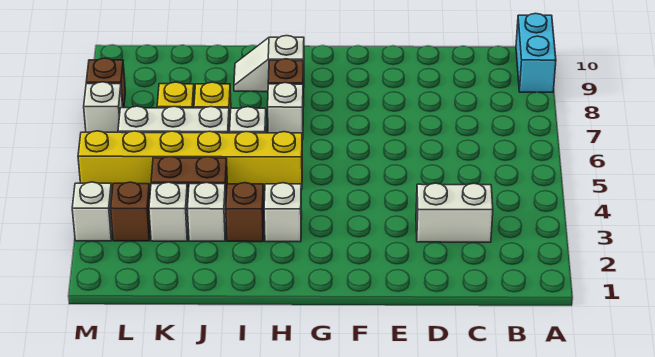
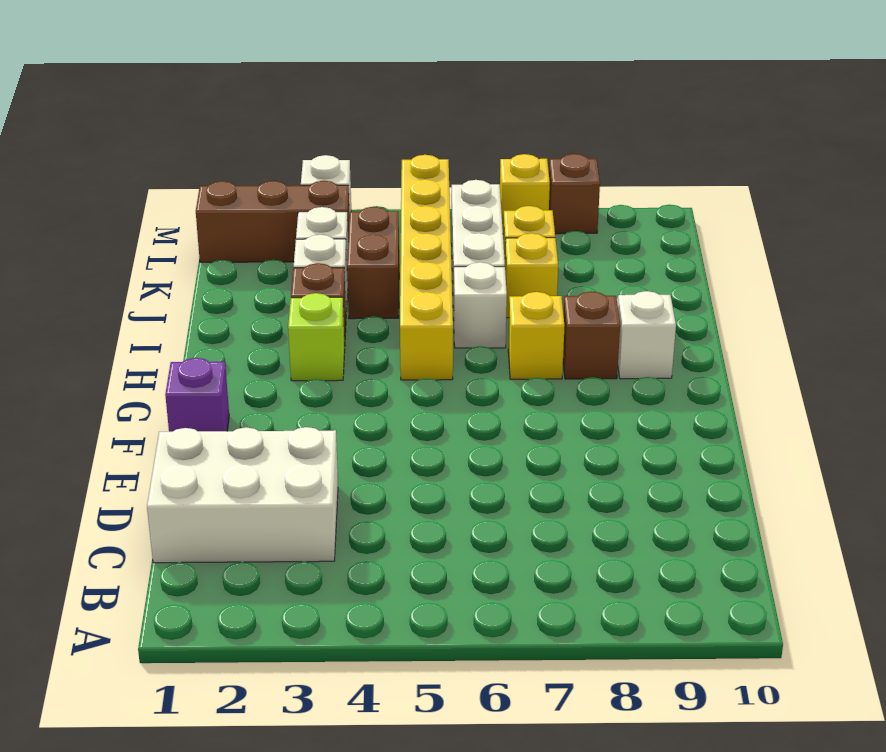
cyan 1x2 brick [516,13,556,92] -> none
white 1x2 brick [416,183,493,242] -> white 2x3 brick [147,427,338,563]
none -> purple 1x1 brick [165,358,229,432]
white 1x1 brick [264,183,302,242] -> lime 1x1 brick [288,293,345,381]
white 1x1 brick [268,83,303,140] -> yellow 1x1 brick [508,292,565,379]
brown 1x1 brick [111,182,150,241] -> brown 1x3 brick [196,181,349,262]
white 1x1 brick [84,82,123,132] -> yellow 1x1 brick [500,154,550,229]

